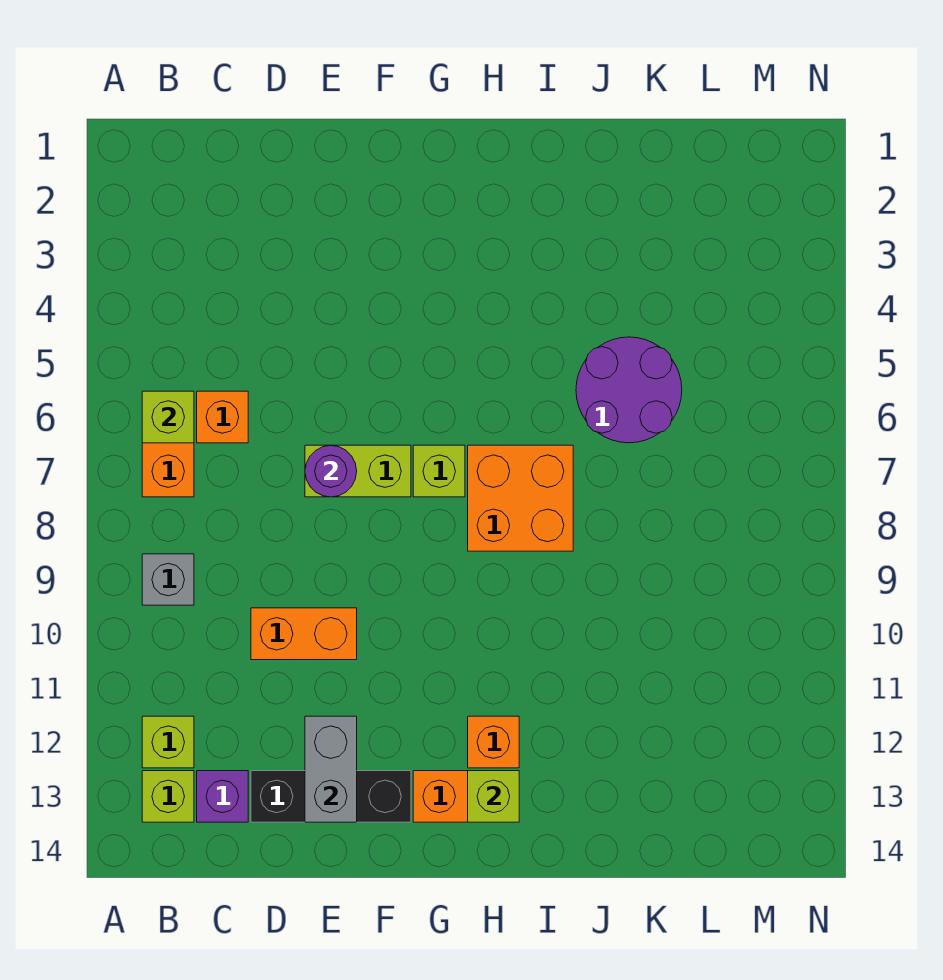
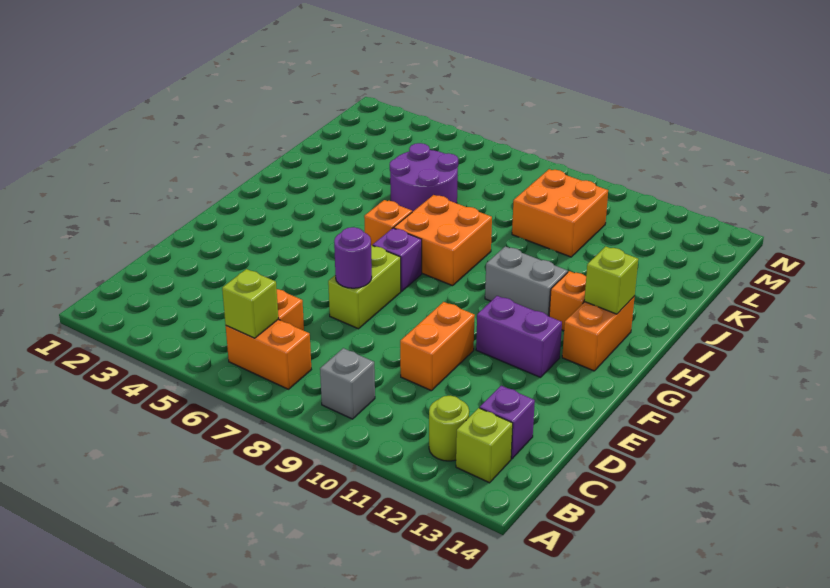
lime 1x1 brick [142,716,194,768] -> lime 1x1 round brick [429,396,469,461]
black 1x3 brick [251,771,411,822] -> none
grey 1x2 brick [305,716,357,822] -> grey 1x2 brick moved to [485,246,568,316]
none -> purple 1x2 brick [476,296,562,377]
lime 1x1 brick [413,445,465,497] -> purple 1x1 brick [373,228,422,291]
none -> orange 1x1 brick [364,200,412,245]
none -> orange 2x2 brick [512,169,608,257]

